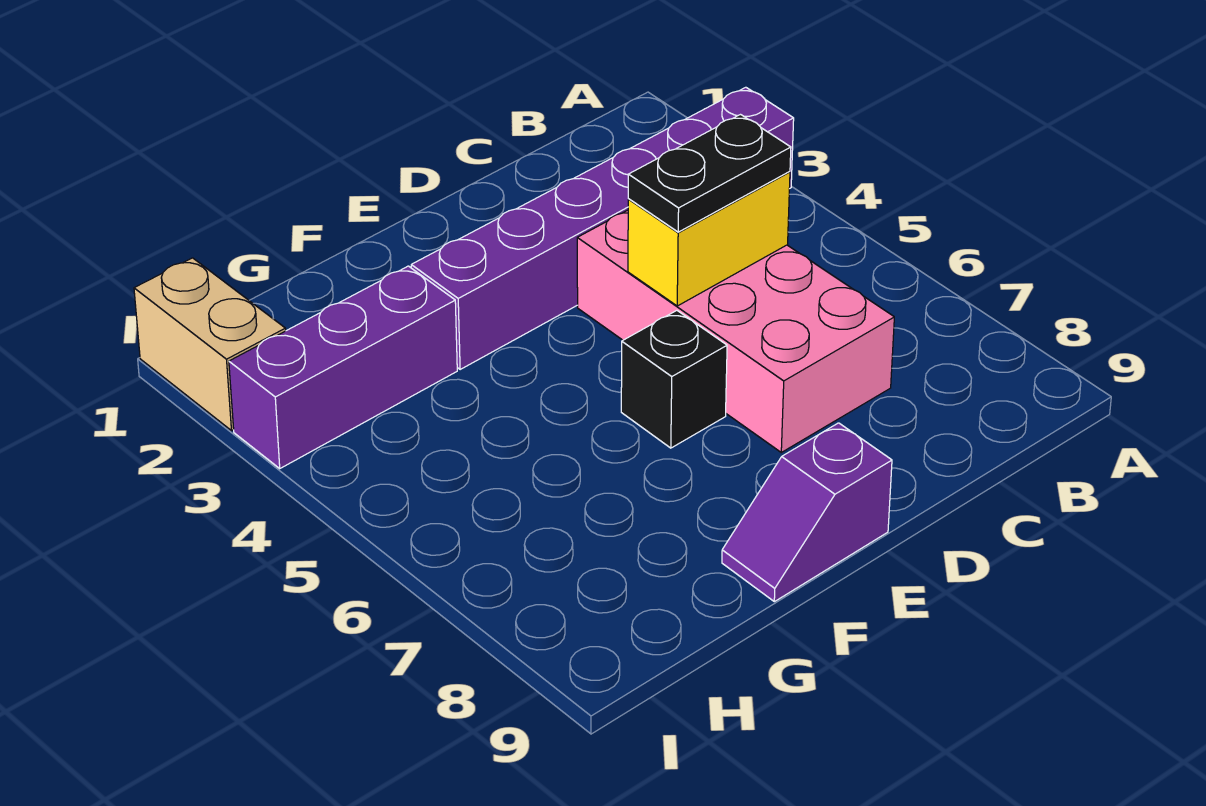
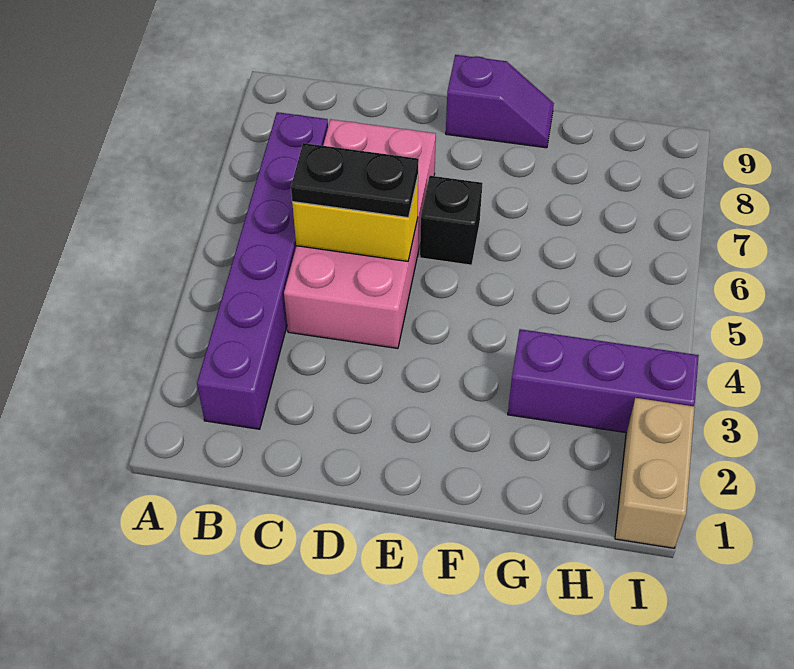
purple 1x6 brick [411,87,794,370] -> purple 1x6 brick turned to [197,112,328,429]

